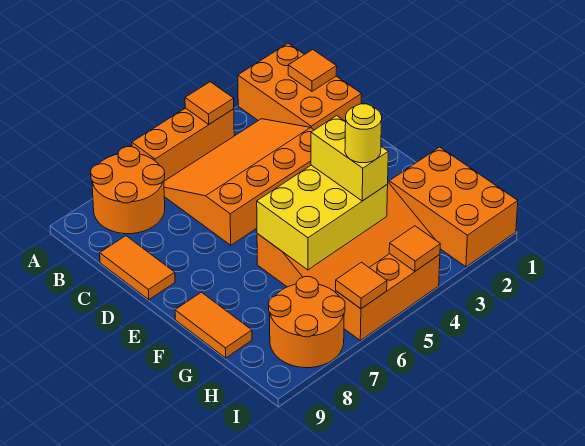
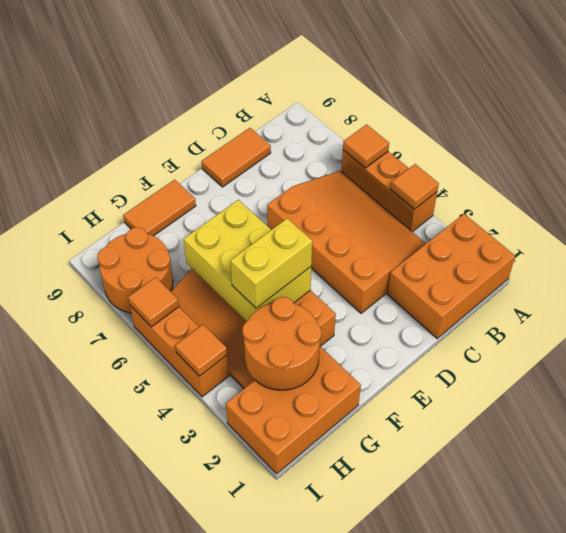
orange 2x2 round brick [91,147,165,234] -> orange 2x2 round brick moved to [243,297,321,390]
orange 1x1 tile [288,50,337,91] -> orange 1x1 tile moved to [343,124,389,168]
yellow 1x1 round brick [345,104,382,163] -> none

